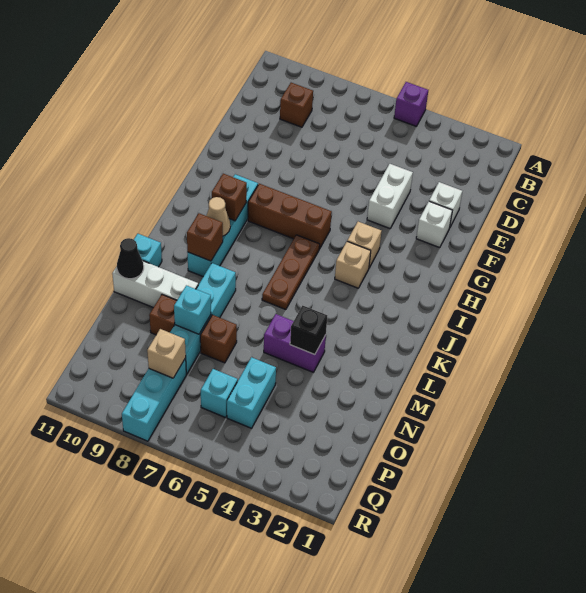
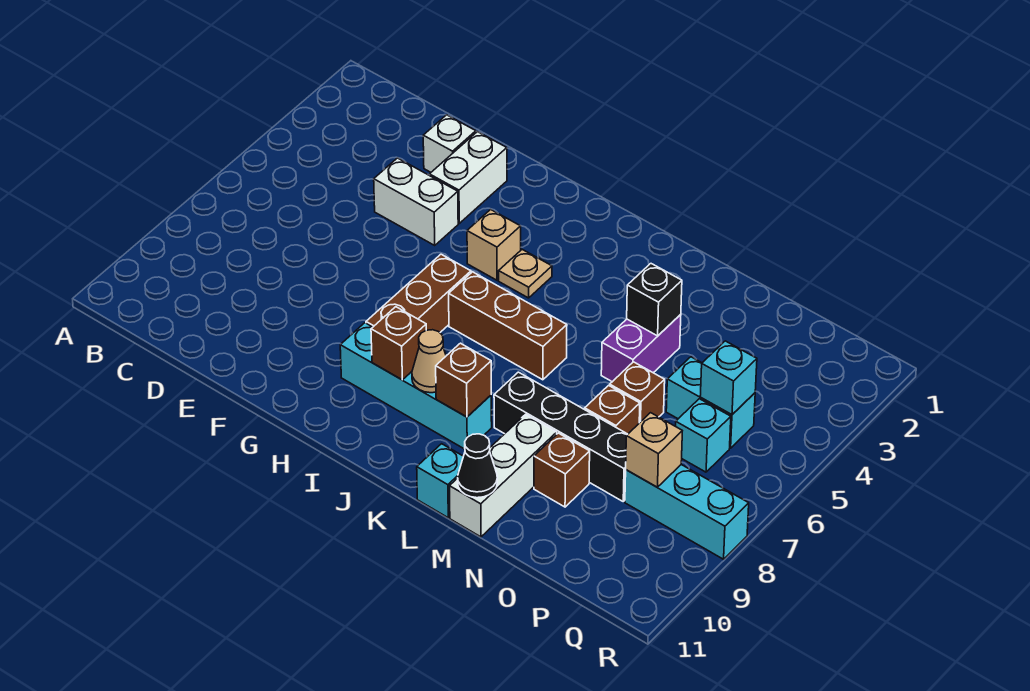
purple 1x1 brick [394,82,428,126] -> none
brown 1x1 brick [280,83,313,127] -> brown 1x1 brick moved to [610,362,665,423]
white 1x1 brick [416,201,453,248] -> white 1x2 brick [429,132,507,223]
tan 1x1 brick [335,242,371,288] -> tan 1x1 plate [499,250,552,298]
brown 1x3 plate [262,235,320,310] -> brown 1x3 brick [449,272,567,380]
cyan 1x4 brick [170,263,236,374] -> black 1x4 brick [494,372,628,501]
cyan 1x1 brick [174,285,211,334] -> cyan 1x1 brick moved to [700,341,757,414]

